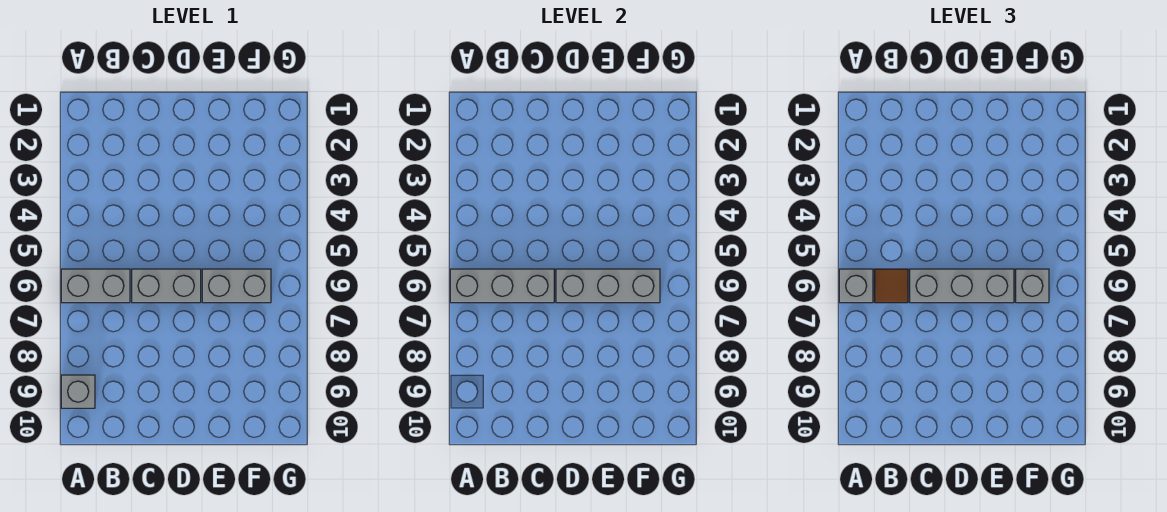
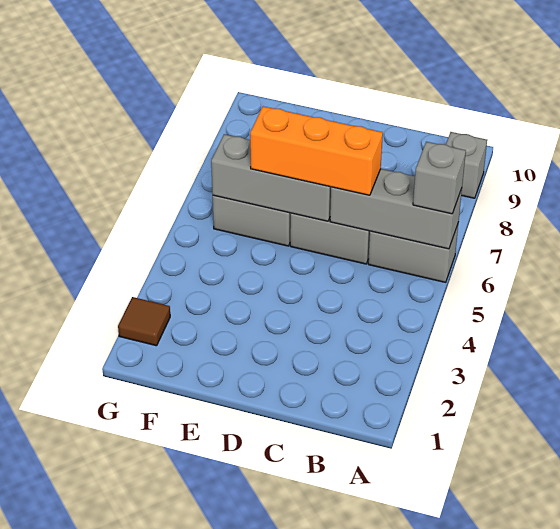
brown 1x1 tile [875,269,908,303] -> brown 1x1 tile moved to [118,297,170,346]
grey 1x3 brick [910,269,1014,303] -> orange 1x3 brick [250,106,383,195]
grey 1x1 brick [1016,269,1049,303] -> none

